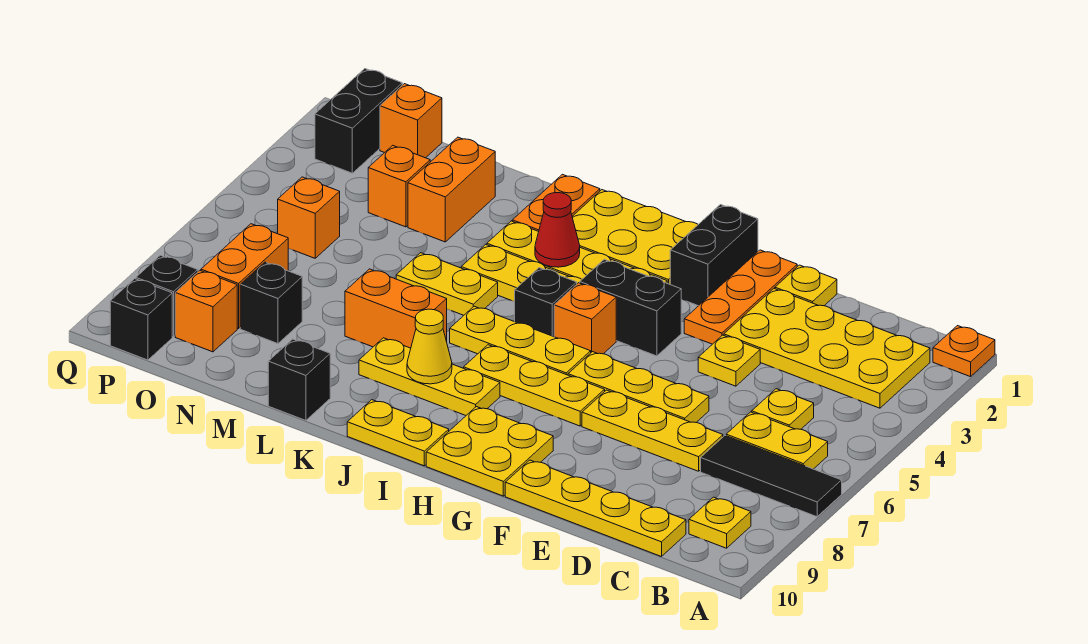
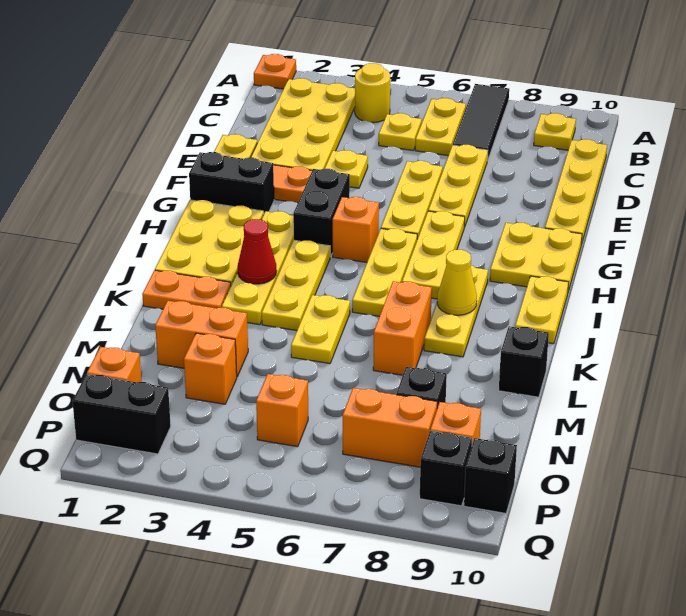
none -> yellow 1x1 round brick [355,63,390,123]
black 1x1 brick [515,268,577,337] -> none

